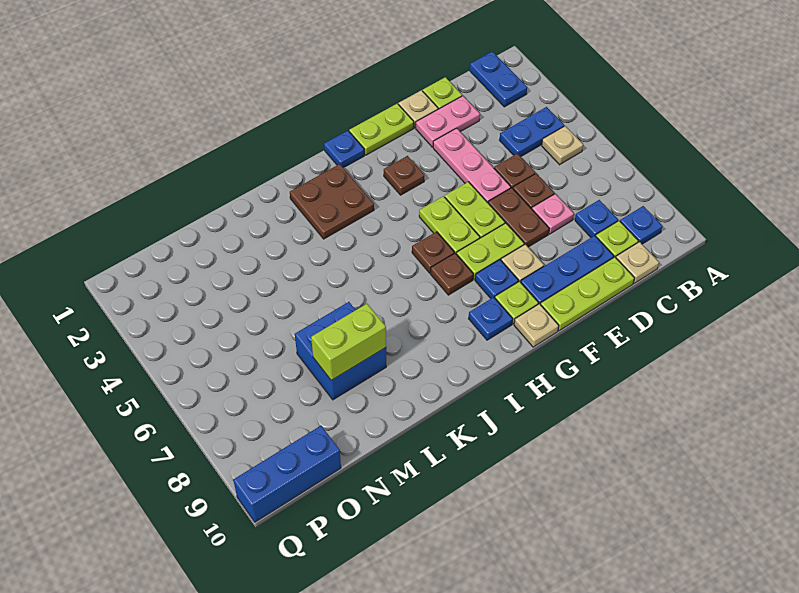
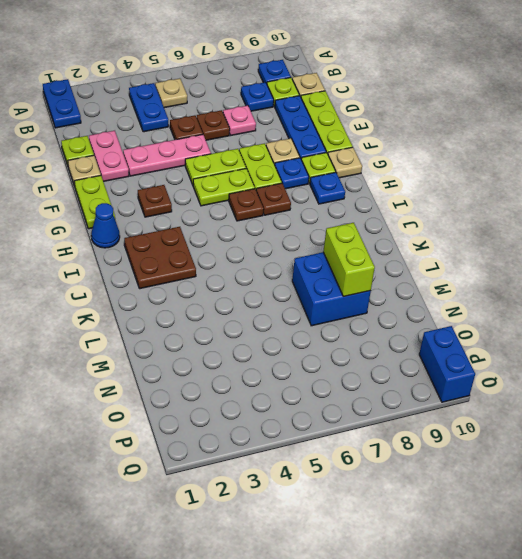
blue 1x2 plate [470,52,527,107] -> blue 1x2 plate turned to [43,79,81,128]
brown 1x2 plate [488,188,549,247] -> none
blue 1x1 plate [324,131,364,168] -> blue 1x1 cone [91,203,120,248]
blue 1x3 brick [233,426,341,522] -> blue 1x2 brick [419,326,475,402]

